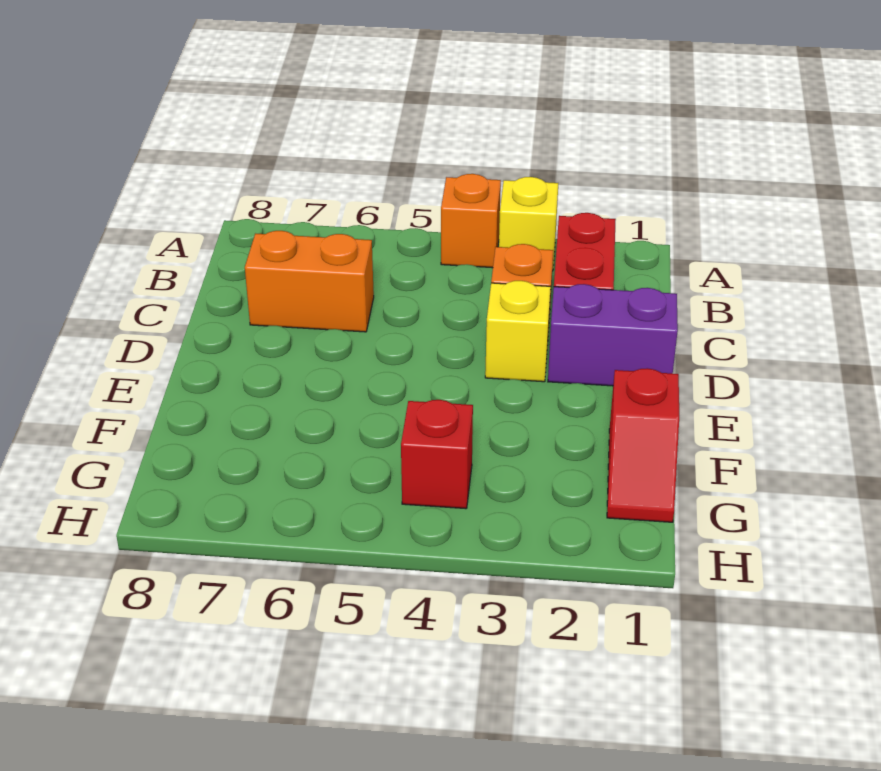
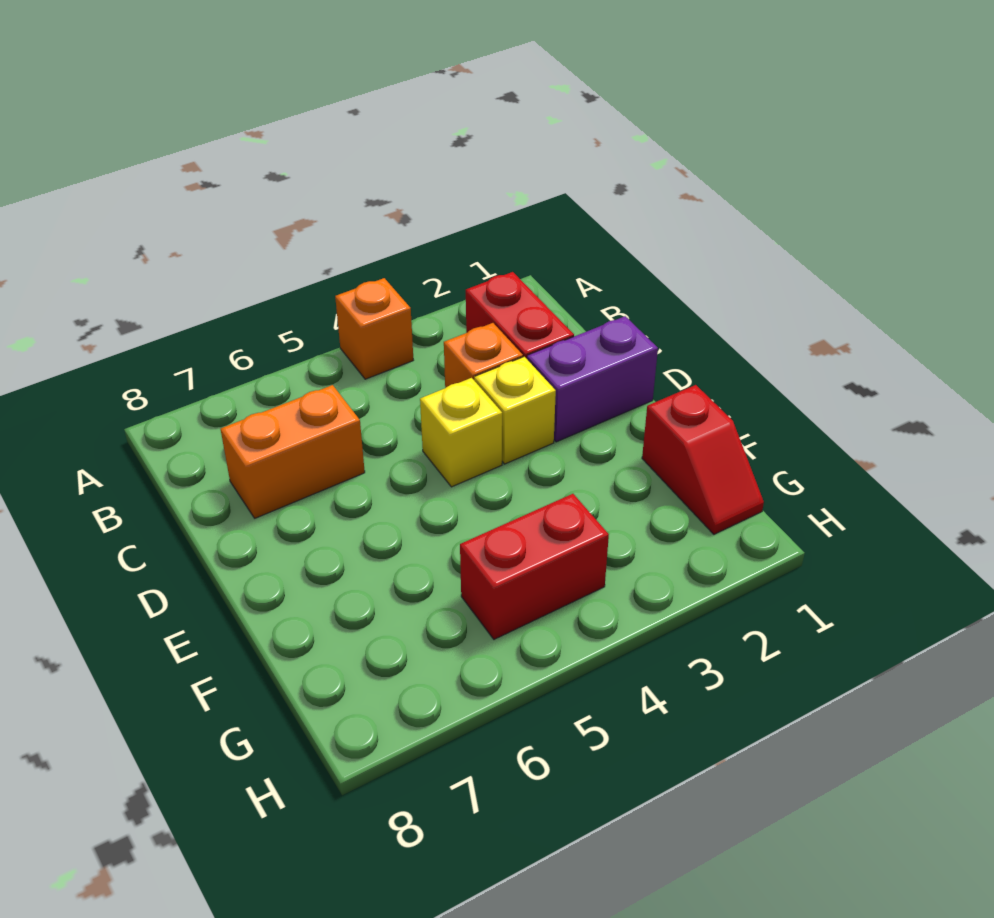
yellow 1x1 brick [499,177,558,271] -> yellow 1x1 brick moved to [420,378,502,487]
red 1x1 brick [401,400,473,509] -> red 1x2 brick [460,494,609,639]

